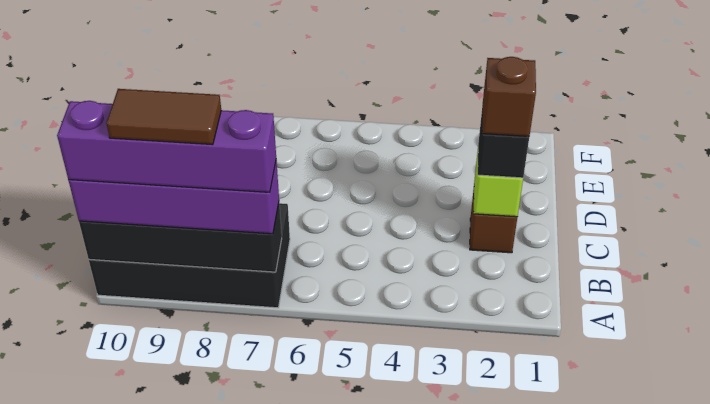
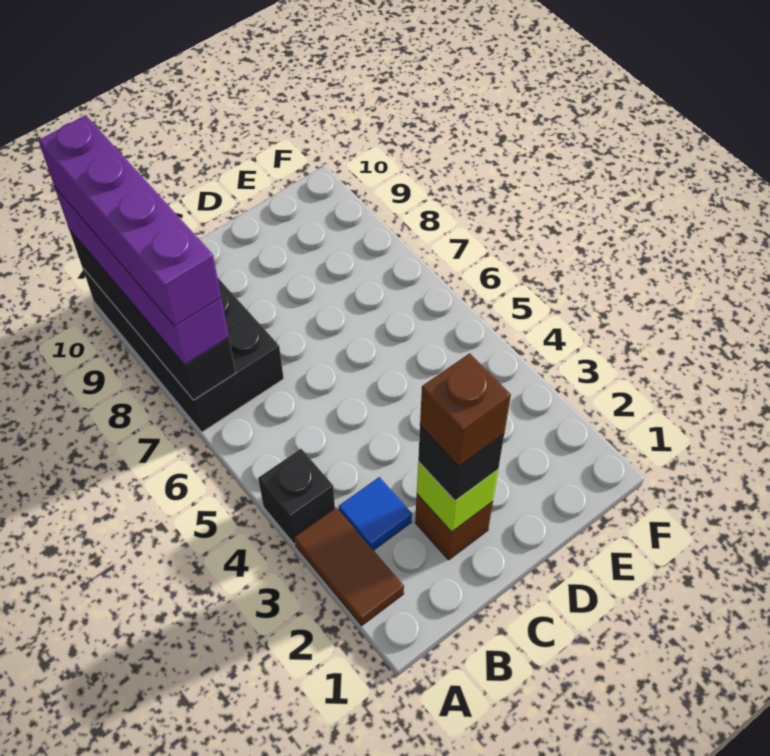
none -> black 1x1 brick [258,449,335,544]
brown 1x2 tile [106,89,221,145] -> brown 1x2 tile moved to [294,507,404,626]
none -> blue 1x1 tile [339,477,412,550]

